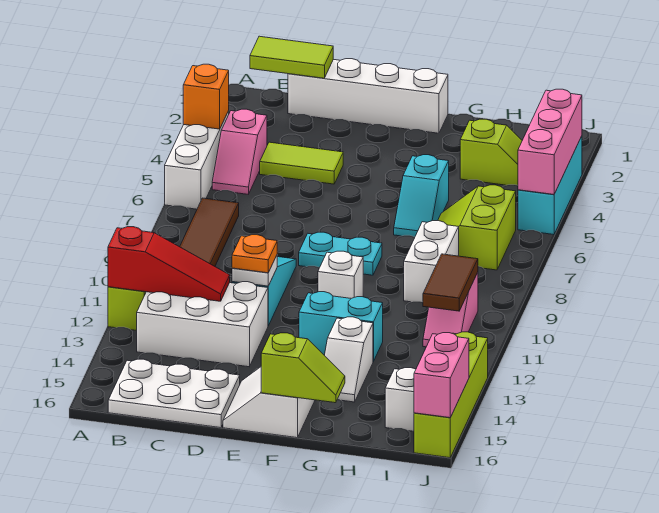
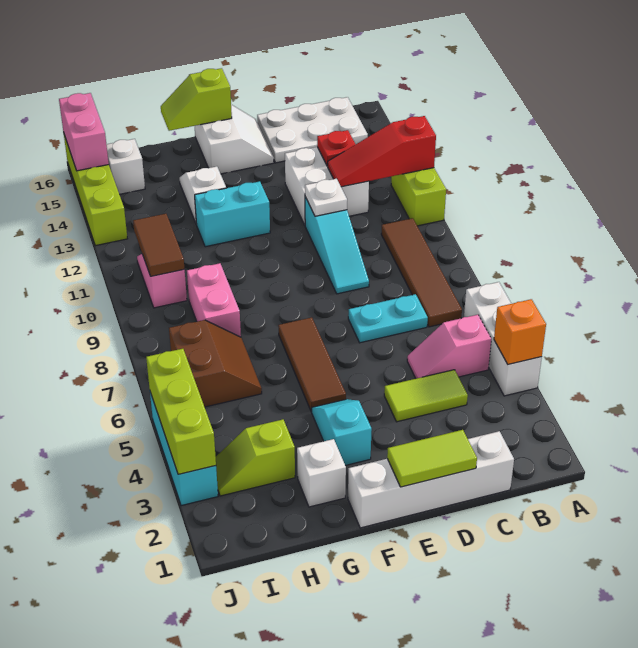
lime 1x2 tile [250,36,333,78] -> lime 1x2 tile moved to [387,430,477,487]
pink 1x2 slope [212,109,267,194] -> pink 1x2 slope turned to [407,315,491,379]
white 2x3 brick [137,282,268,367] -> white 2x2 brick [285,147,369,225]
none -> red 1x1 plate [317,130,356,166]
orange 1x1 plate [232,235,277,273] -> none
cyan 1x2 plate [299,232,382,275] -> cyan 1x2 plate moved to [348,294,428,343]
none -> brown 1x3 tile [278,317,346,412]
white 1x1 brick [318,251,363,298] -> white 1x1 brick moved to [297,439,346,507]
cyan 1x2 slope [394,155,449,237] -> cyan 1x2 slope moved to [312,399,372,466]
lime 2x2 slope [438,185,516,270] -> brown 2x2 slope [169,320,262,407]
white 1x2 brick [404,221,459,302] -> pink 1x2 brick [187,263,241,337]
pink 1x3 brick [518,89,582,194] -> lime 1x3 brick [146,349,216,474]

